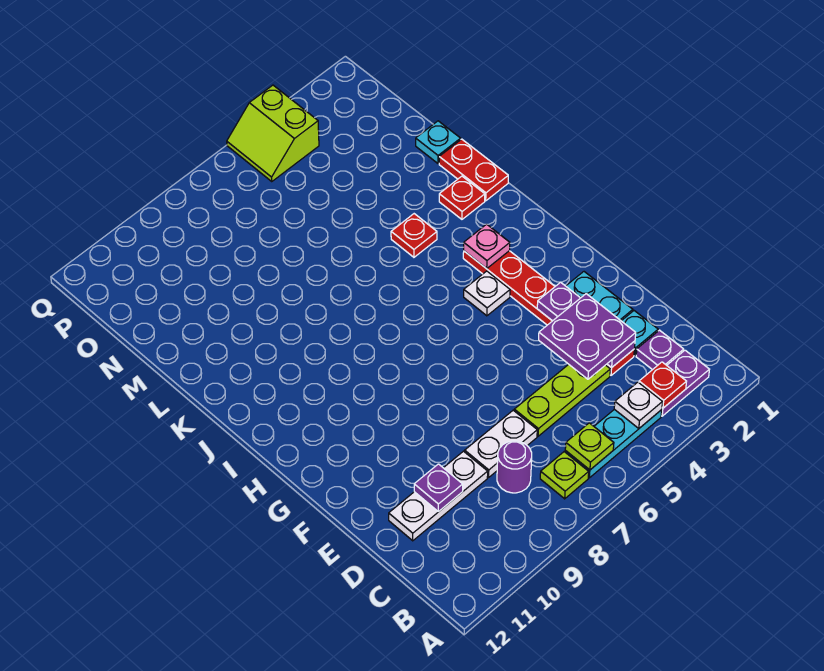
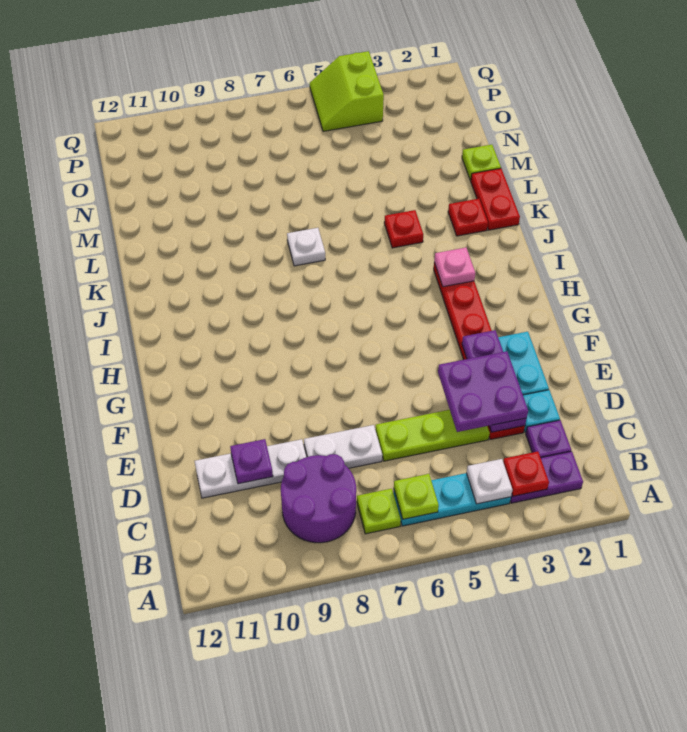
purple 1x1 round brick [497,441,532,493] -> purple 2x2 round brick [281,454,356,543]
white 1x1 plate [464,271,510,316] -> white 1x1 plate moved to [287,228,325,266]
cyan 1x1 plate [416,121,461,163] -> lime 1x1 plate [462,145,501,181]

